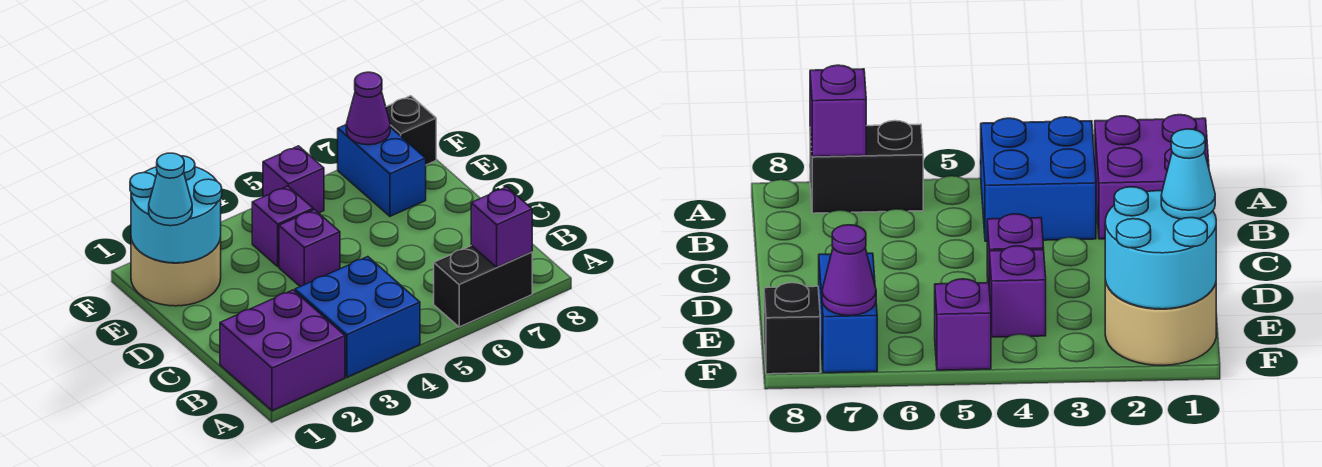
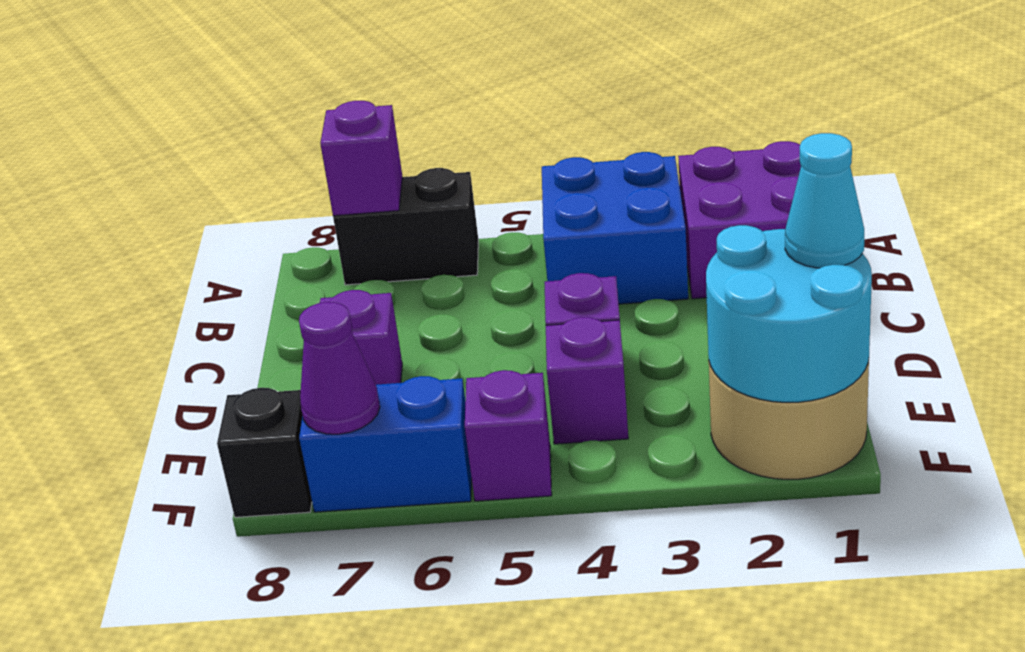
none -> purple 1x1 brick [320,290,402,385]
blue 1x2 brick [338,125,426,216] -> blue 1x2 brick turned to [299,376,472,512]

